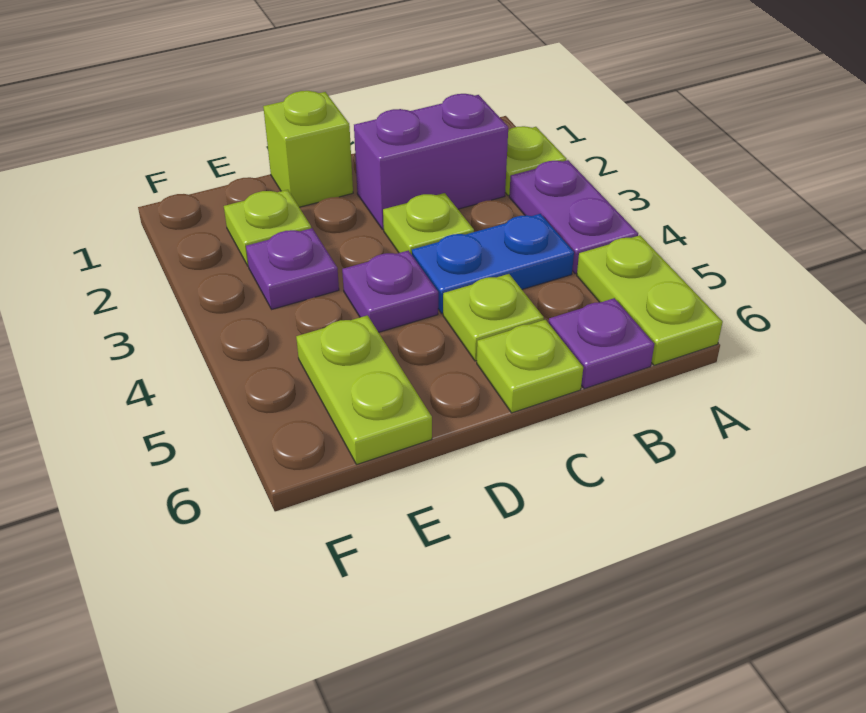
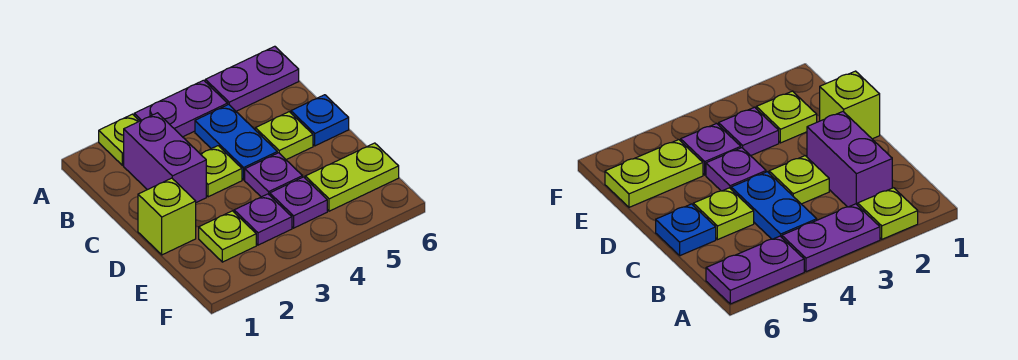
lime 1x2 plate [577,235,723,365] -> purple 1x2 plate [205,46,299,111]
purple 1x1 plate [549,298,654,389] -> purple 1x1 plate moved to [270,177,327,228]
lime 1x1 plate [477,320,583,413] -> blue 1x1 plate [291,95,349,146]

